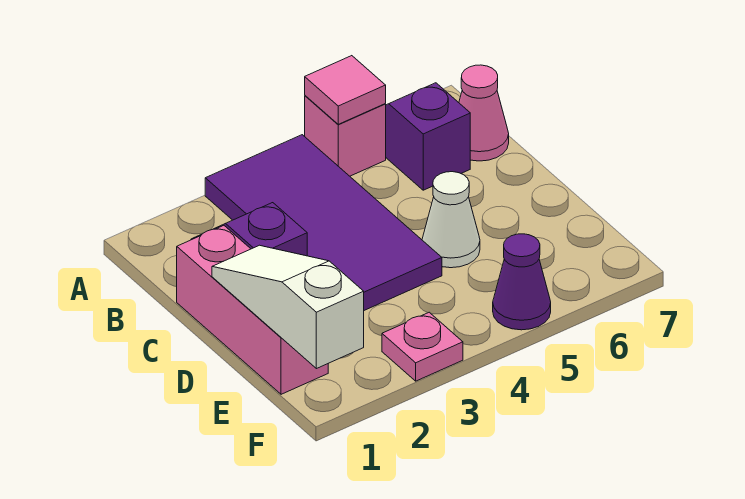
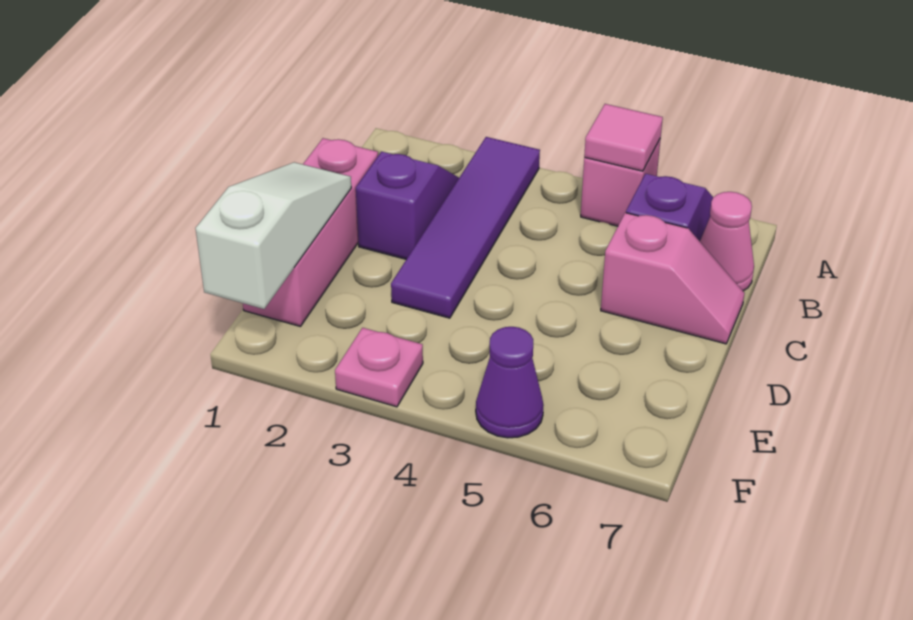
purple 2x4 tile [205,135,442,310] -> purple 1x4 tile [391,137,540,318]
none -> pink 1x2 slope [601,213,745,344]
white 1x1 cone [422,172,480,268] -> none

